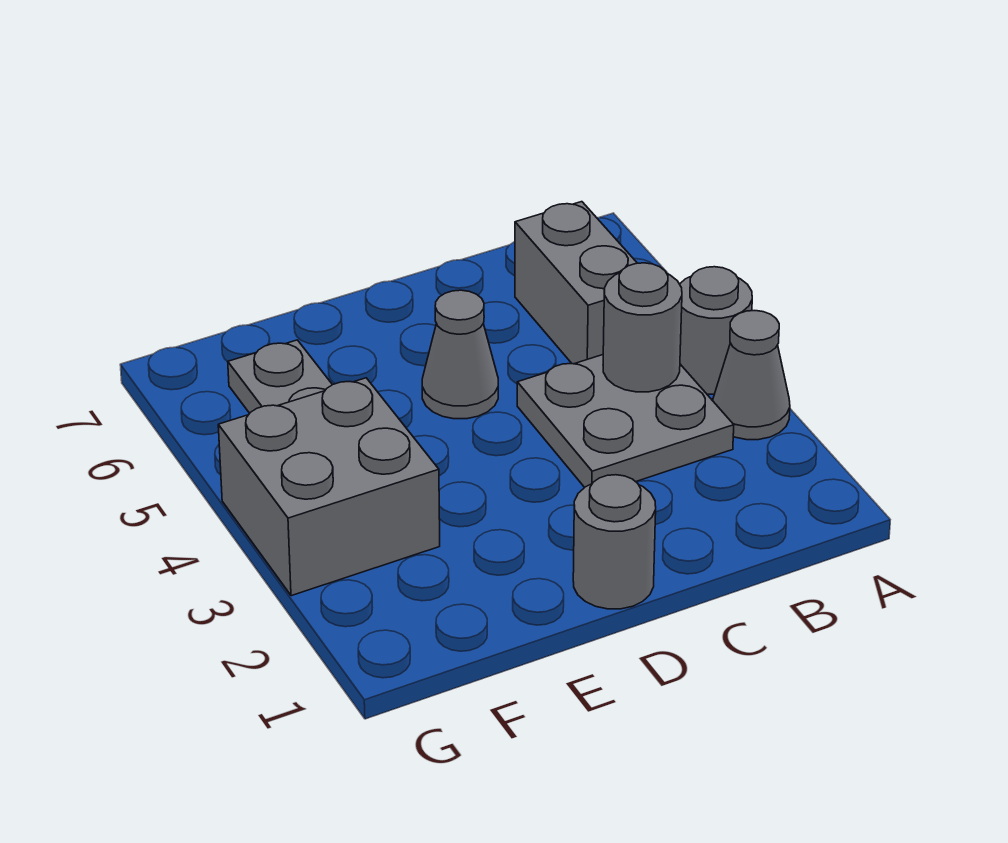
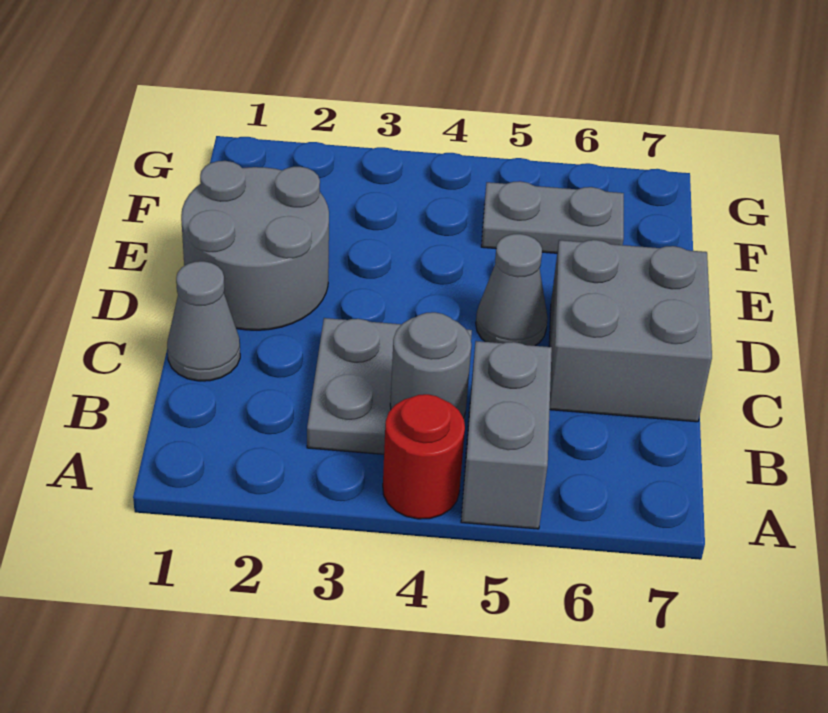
grey 1x1 cone [713,311,790,440] -> grey 1x1 cone moved to [167,261,240,381]
grey 1x1 round brick [680,267,752,394] -> red 1x1 round brick [383,394,465,519]
grey 1x2 brick [515,202,637,364] -> grey 1x2 brick turned to [461,341,552,529]
grey 1x1 round brick [573,475,656,609] -> grey 2x2 round brick [181,161,329,330]
grey 2x2 brick [218,378,440,596] -> grey 2x2 brick moved to [549,240,712,422]

